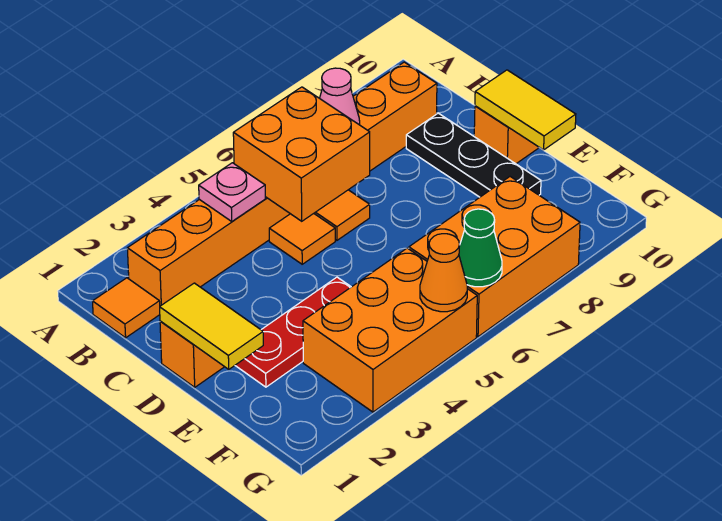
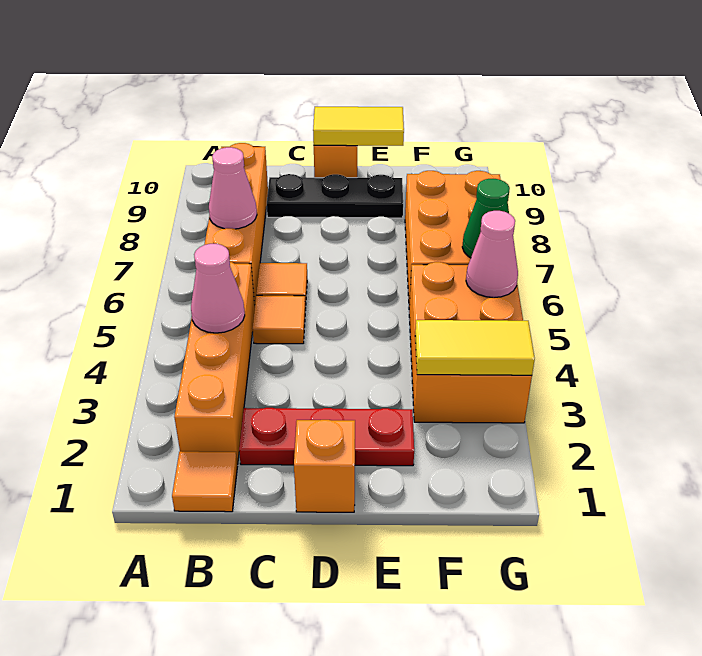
pink 1x1 plate [199,163,265,221] -> pink 1x1 cone [191,244,245,333]
orange 2x2 brick [233,87,370,221] -> none
yellow 1x2 tile [160,283,263,369] -> yellow 1x2 tile moved to [415,320,535,375]
red 1x3 plate [235,277,351,387] -> red 1x3 plate turned to [239,408,414,466]
orange 1x1 cone [420,234,467,312] -> pink 1x1 cone [466,211,518,298]

